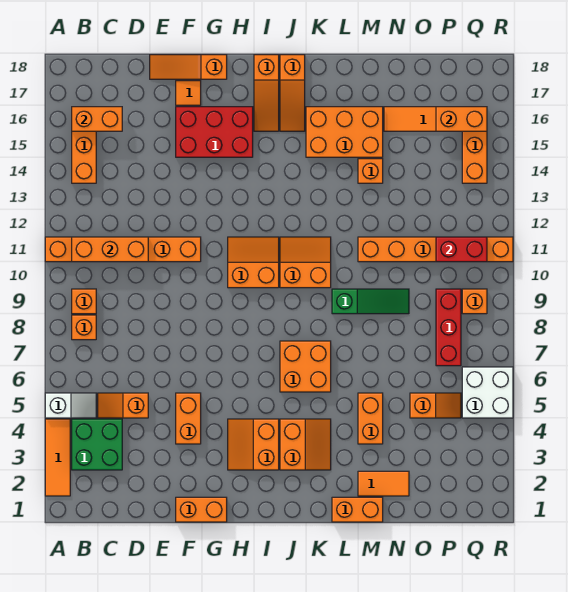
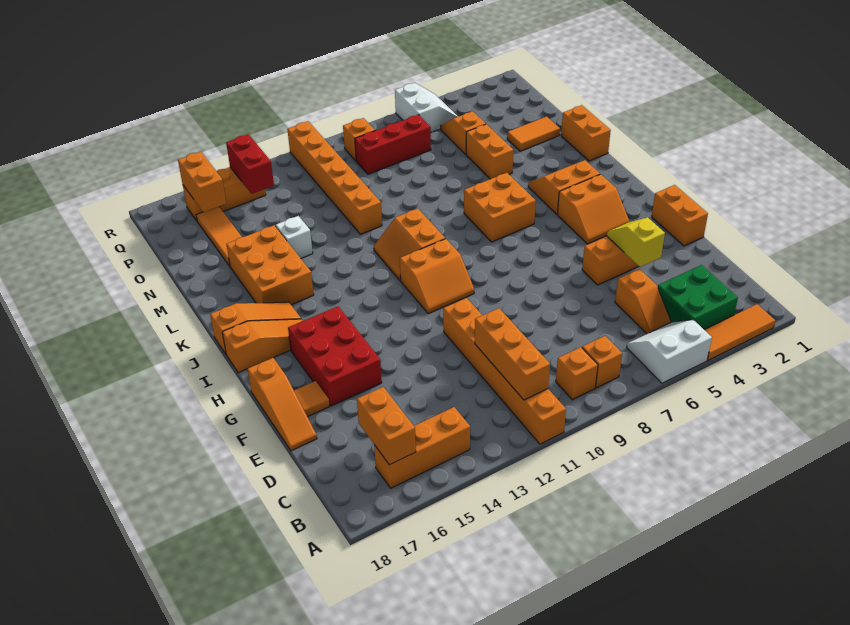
white 1x2 slope [45,393,96,418] -> white 2x2 slope [627,320,712,383]
none -> yellow 1x2 slope [607,217,665,267]
orange 2x2 slope [228,237,279,288] -> orange 2x2 slope turned to [400,239,474,314]
green 1x3 slope [332,289,409,314] -> none
orange 1x2 tile [358,471,409,496] -> orange 1x2 tile turned to [507,116,560,151]
orange 1x2 brick [358,393,383,444] -> orange 1x2 brick turned to [466,124,513,179]
orange 1x1 brick [358,159,383,183] -> white 1x1 brick [276,216,313,258]
red 1x2 brick [436,237,487,262] -> red 1x2 brick moved to [226,134,274,194]
white 2x2 brick [462,367,513,418] -> white 2x2 slope [395,83,458,132]

